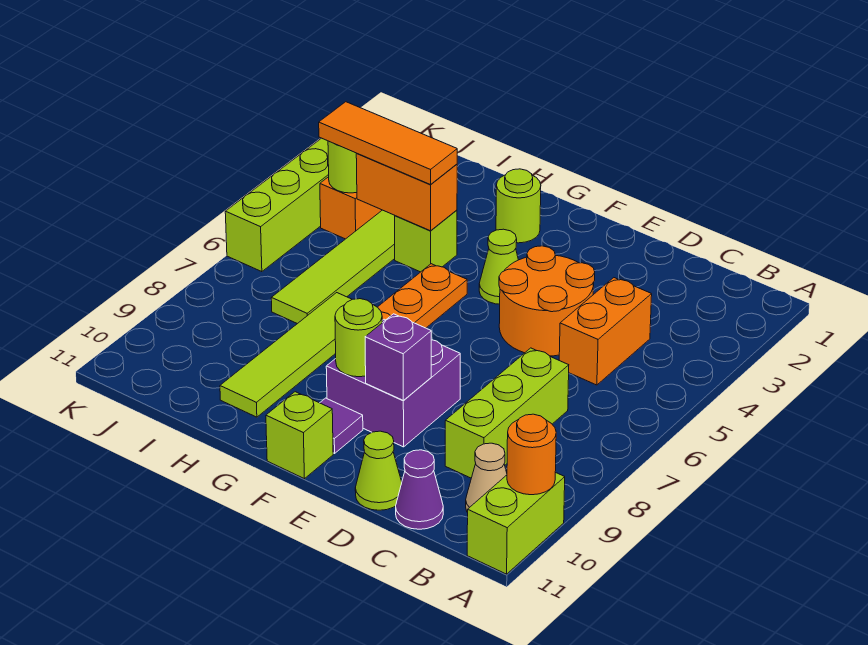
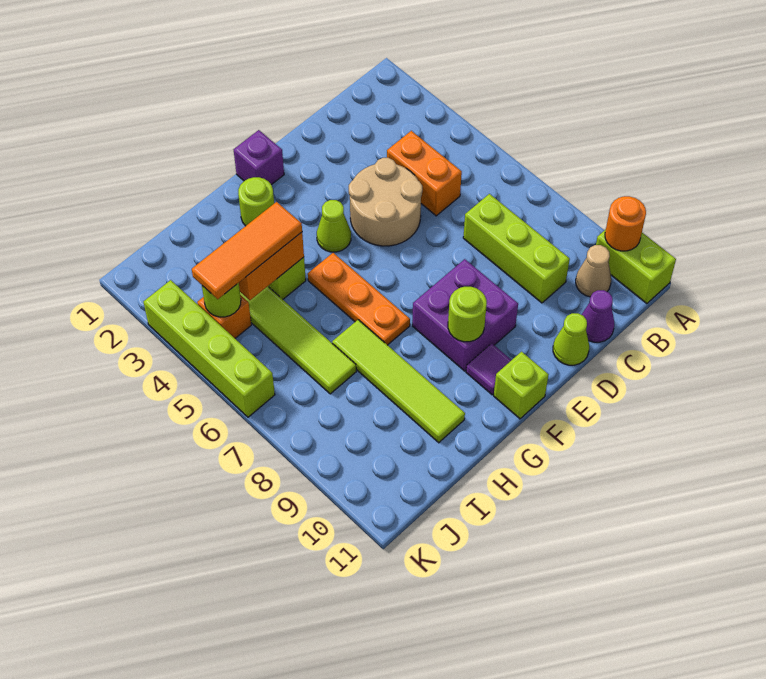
orange 2x2 round brick [499,246,595,356] -> tan 2x2 round brick [349,158,422,246]
purple 1x1 brick [365,314,431,401] -> purple 1x1 brick moved to [234,130,284,185]

